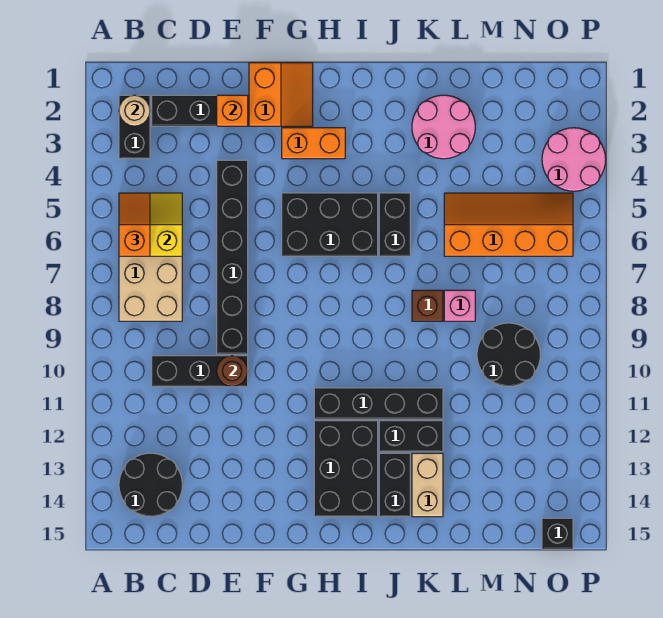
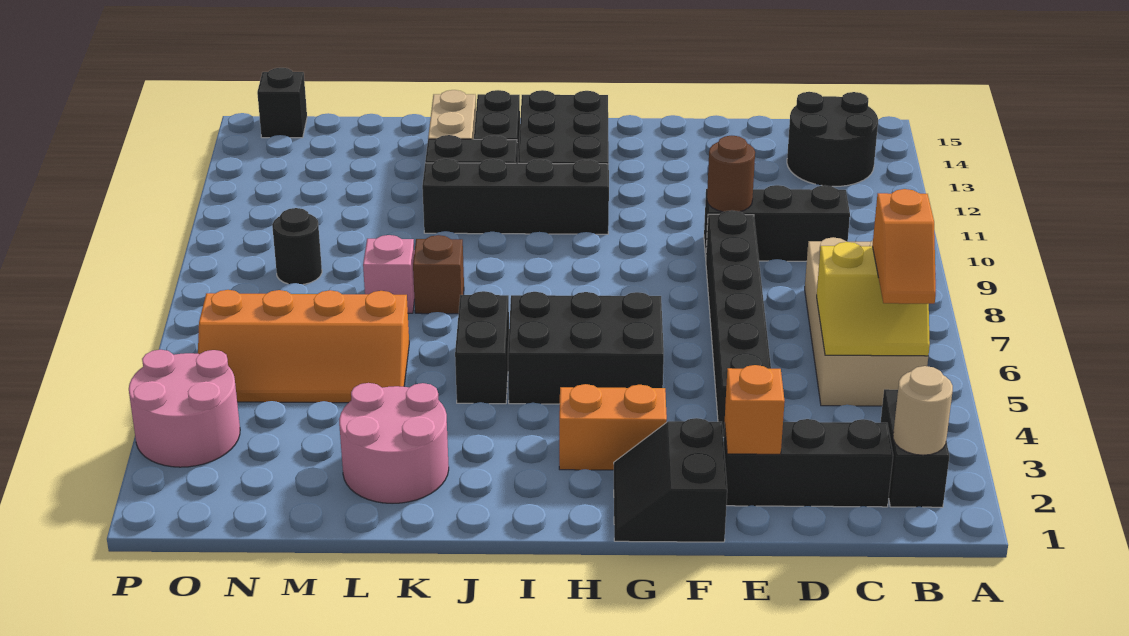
orange 2x2 slope [249,63,313,126] -> black 2x2 slope [614,418,727,542]
black 2x2 round brick [477,323,540,387] -> black 1x1 round brick [272,208,322,285]

